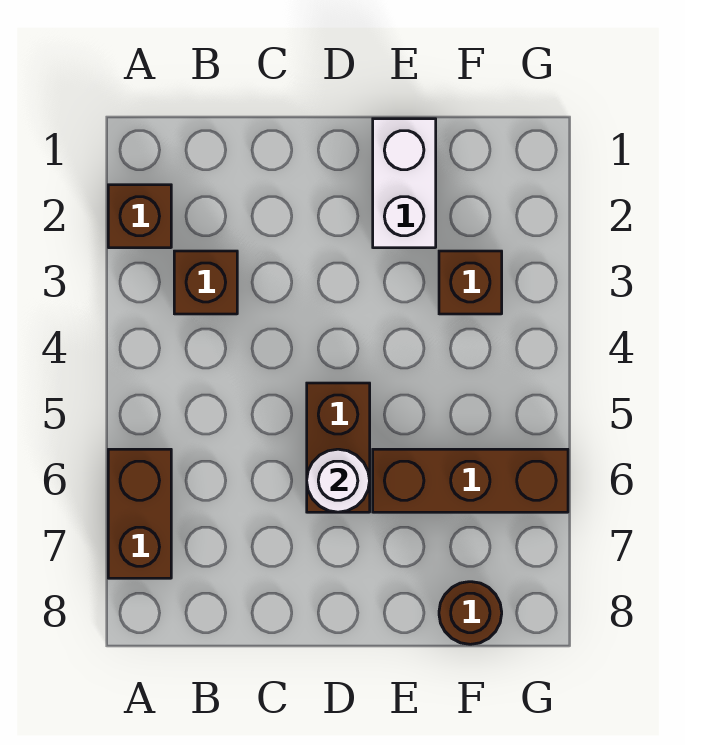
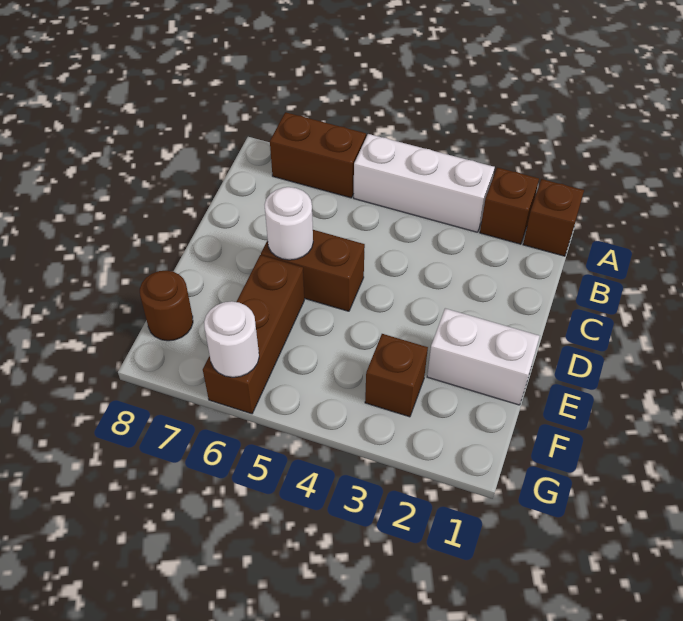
none -> white 1x3 brick [354,134,495,232]
brown 1x1 brick [174,251,237,314] -> brown 1x1 brick moved to [523,179,584,256]
none -> white 1x1 round brick [204,301,259,377]

